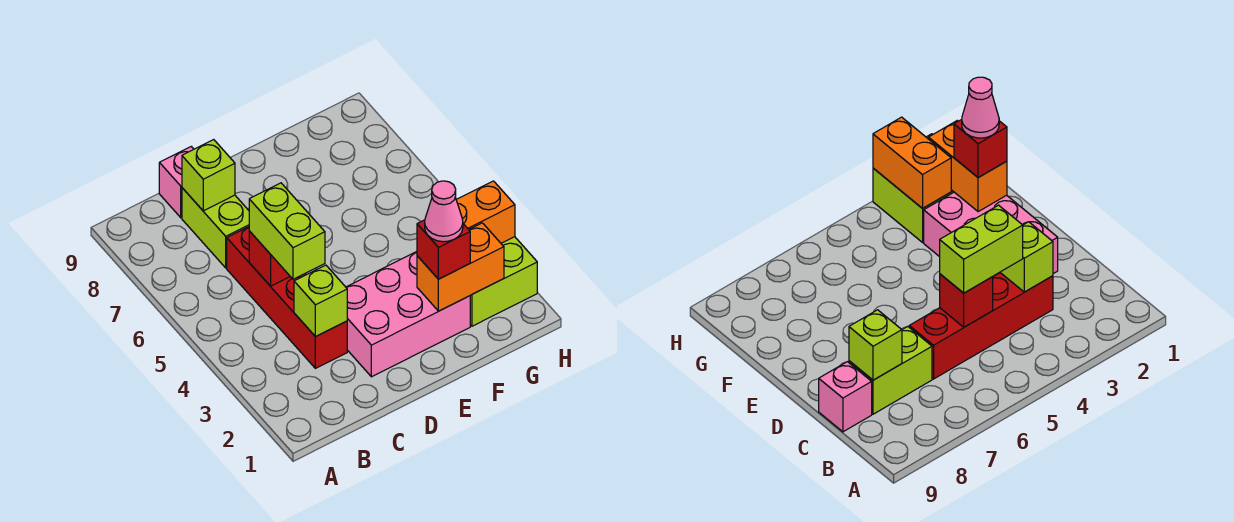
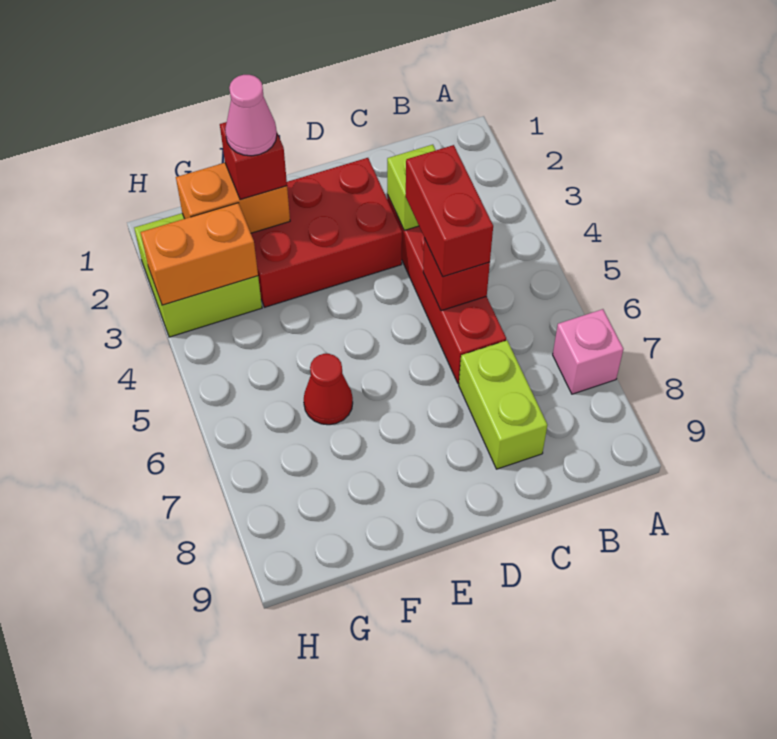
lime 1x2 brick [249,183,325,279] -> red 1x2 brick [406,145,493,277]
lime 1x1 brick [182,140,235,211] -> none
pink 1x1 brick [159,147,194,218] -> pink 1x1 brick moved to [553,309,623,394]
pink 2x3 brick [346,252,470,377] -> red 2x3 brick [251,158,402,307]
none -> red 1x1 cone [304,354,353,425]

